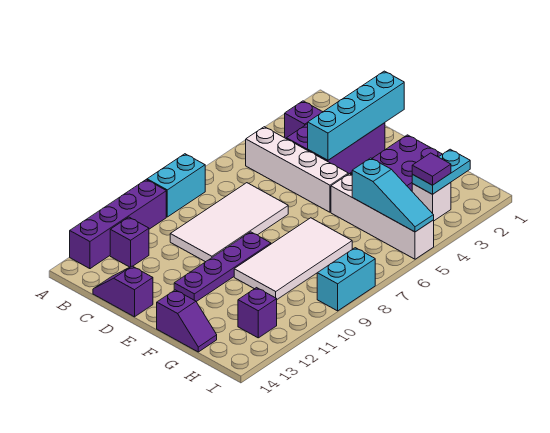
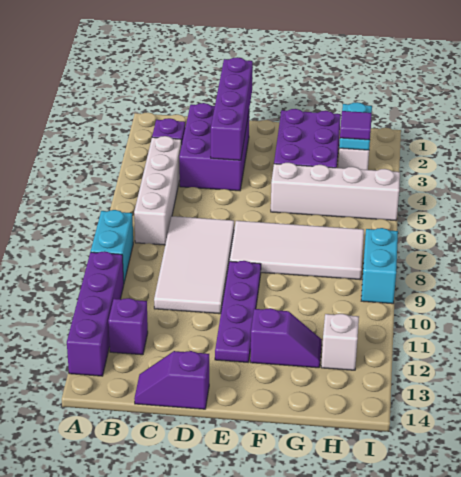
white 1x4 brick [246,127,348,212] -> white 1x4 brick turned to [134,136,182,245]
cyan 1x4 brick [308,71,404,160] -> purple 1x4 brick [211,57,253,160]
white 2x4 tile [234,218,352,299] -> white 2x4 tile turned to [229,221,364,280]
purple 1x2 slope [157,290,217,352] -> purple 1x2 slope moved to [250,308,322,368]
cyan 1x3 slope [352,158,434,232] -> none
purple 1x1 brick [238,288,277,338] -> white 1x1 brick [321,314,359,370]

